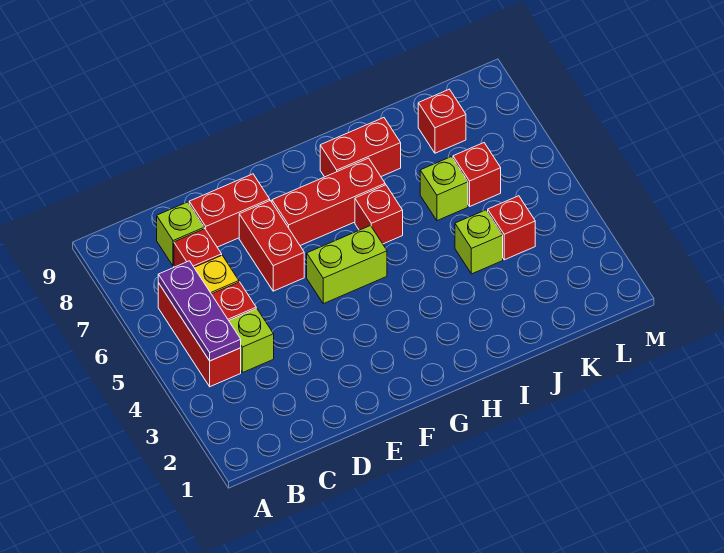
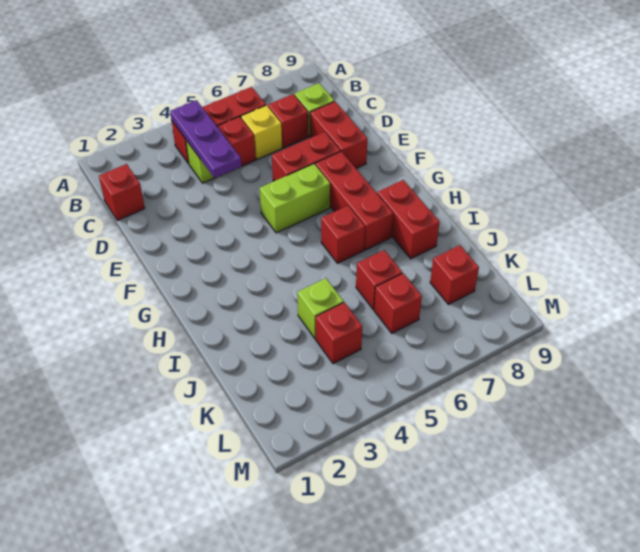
purple 1x3 plate [158,261,241,361] -> purple 1x3 plate turned to [170,100,241,178]
none -> red 1x1 brick [99,164,145,220]
lime 1x2 brick [307,226,387,304] -> lime 1x2 brick turned to [259,164,330,233]
lime 1x1 brick [420,157,468,221] -> red 1x1 brick [356,250,402,309]

